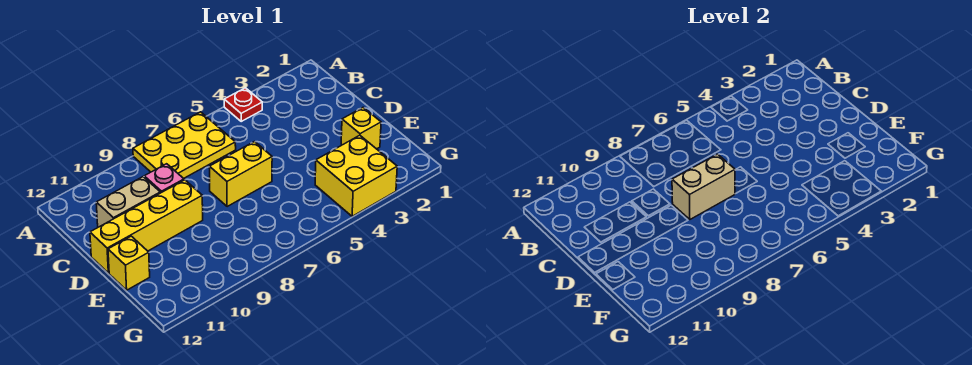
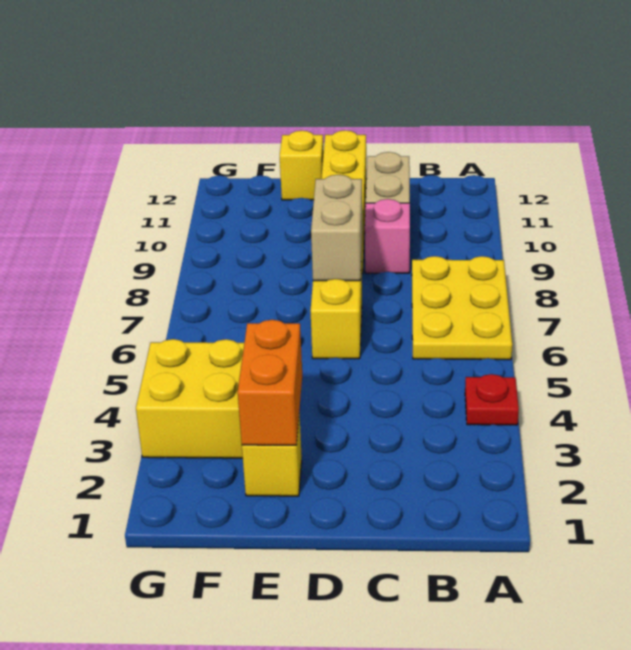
none -> orange 1x2 brick [238,320,302,445]

